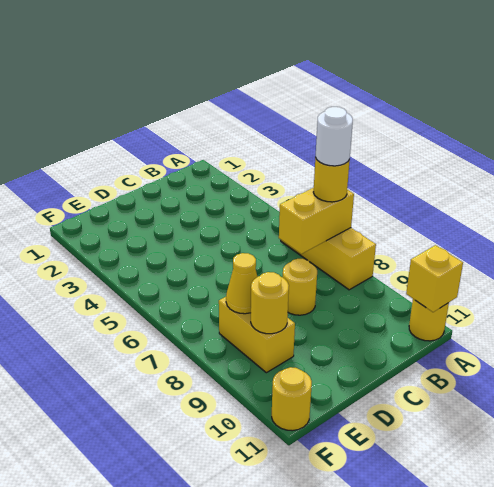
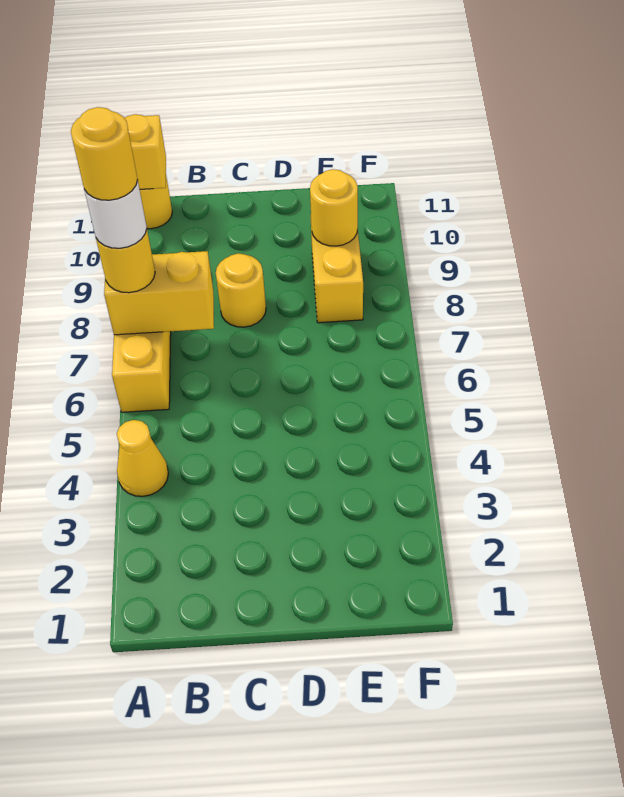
yellow 1x1 cone [226,253,257,314] -> yellow 1x1 cone moved to [117,420,168,496]
yellow 1x1 round brick [272,367,312,431] -> yellow 1x1 round brick moved to [71,107,138,200]

